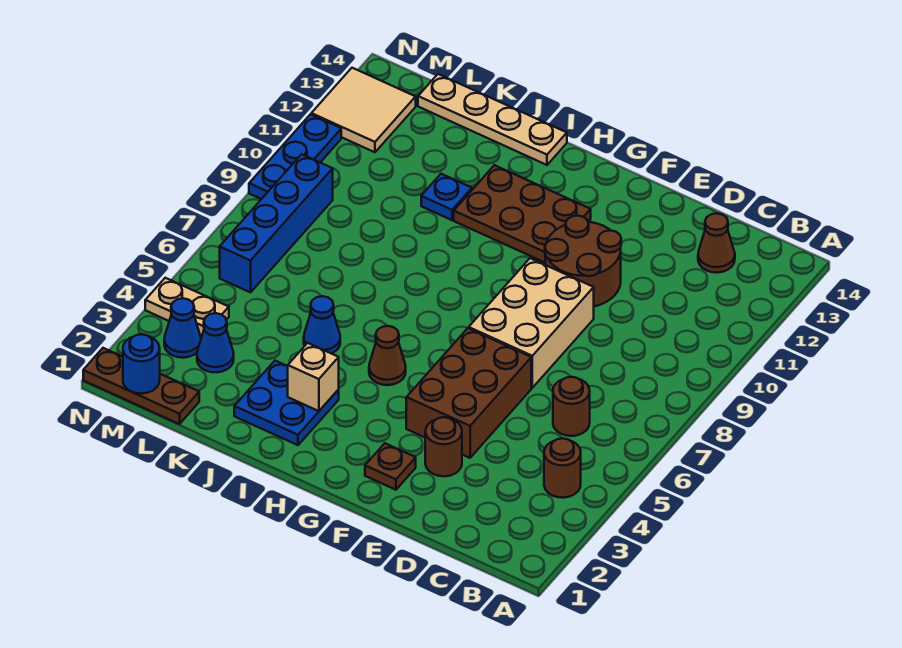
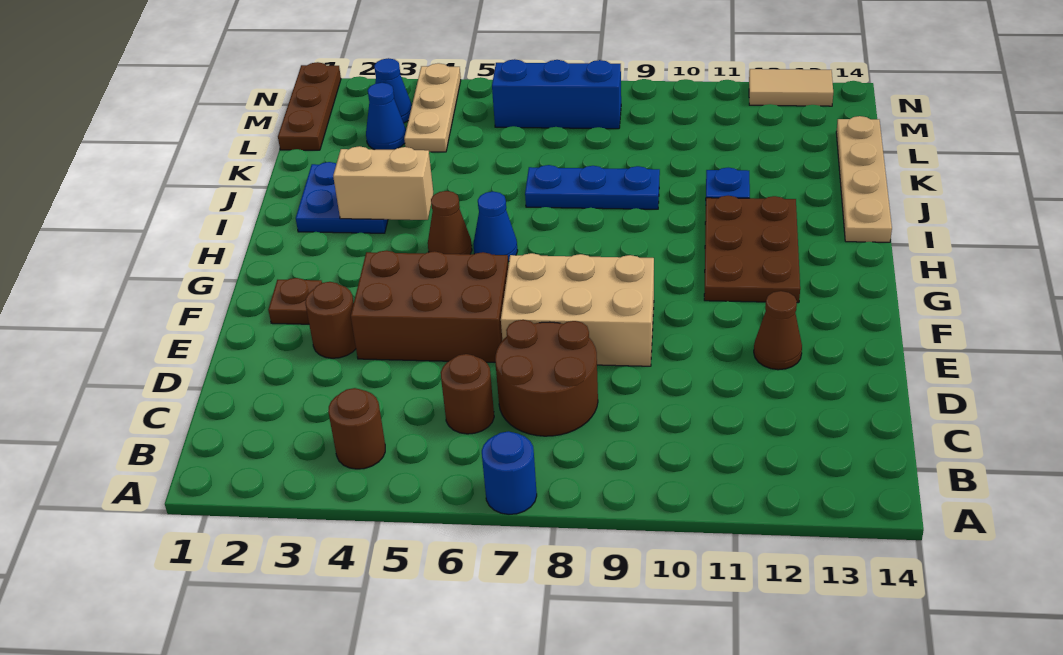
brown 1x1 cone [698,213,735,273] -> brown 1x1 cone moved to [754,291,802,370]
brown 2x2 round brick [545,216,621,306] -> brown 2x2 round brick moved to [495,320,598,436]
tan 1x1 brick [288,343,339,411] -> tan 1x2 brick [333,146,433,220]
blue 1x1 cone [304,296,340,354] -> blue 1x1 cone moved to [473,192,518,262]
blue 1x1 round brick [123,334,160,394] -> blue 1x1 round brick moved to [482,431,537,514]
tan 1x2 plate [145,278,229,336] -> tan 1x3 plate [404,63,461,152]
blue 1x4 brick [220,154,333,292] -> blue 1x3 brick [492,59,621,129]
tan 2x2 tile [311,68,416,152] -> tan 1x2 tile [749,69,833,106]
blue 1x3 plate [249,114,341,199] -> blue 1x3 plate moved to [525,165,660,209]

